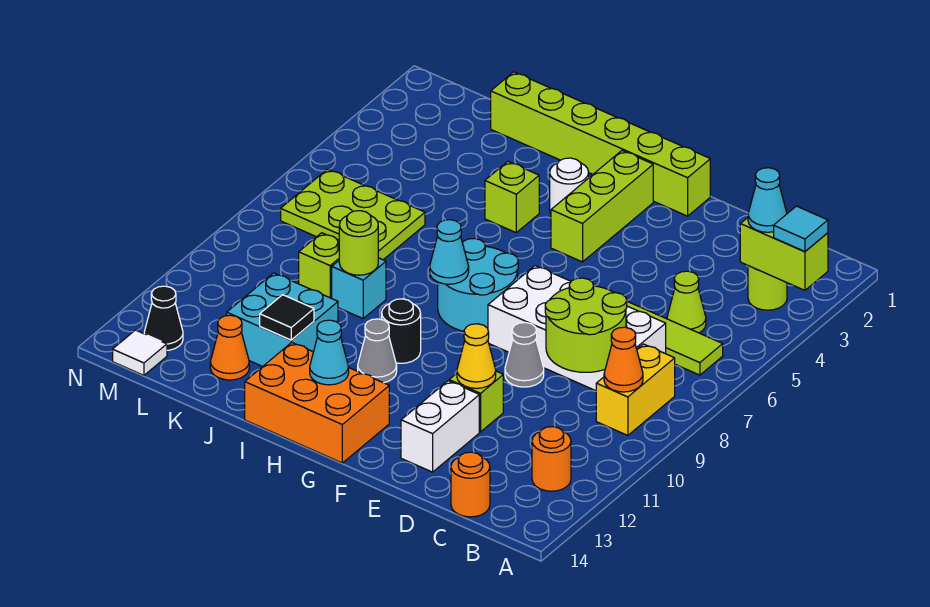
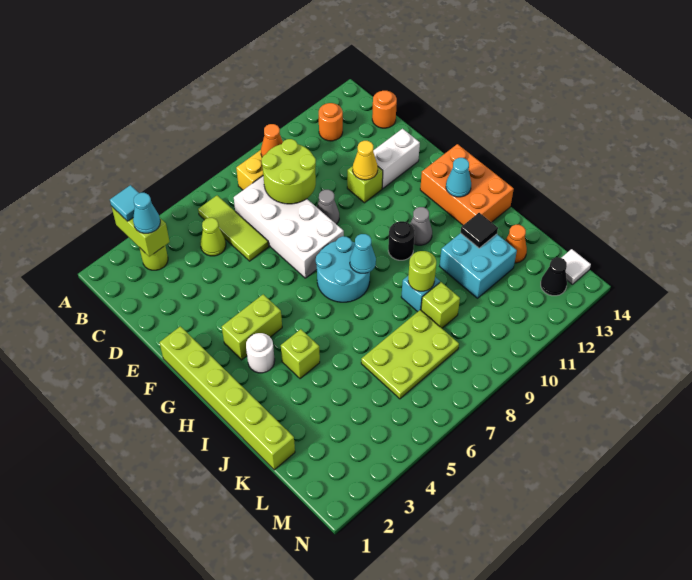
lime 1x3 brick [551,151,653,262] -> lime 1x2 brick [222,294,282,360]
lime 2x3 plate [281,169,425,260] -> lime 2x3 plate turned to [361,310,459,399]

